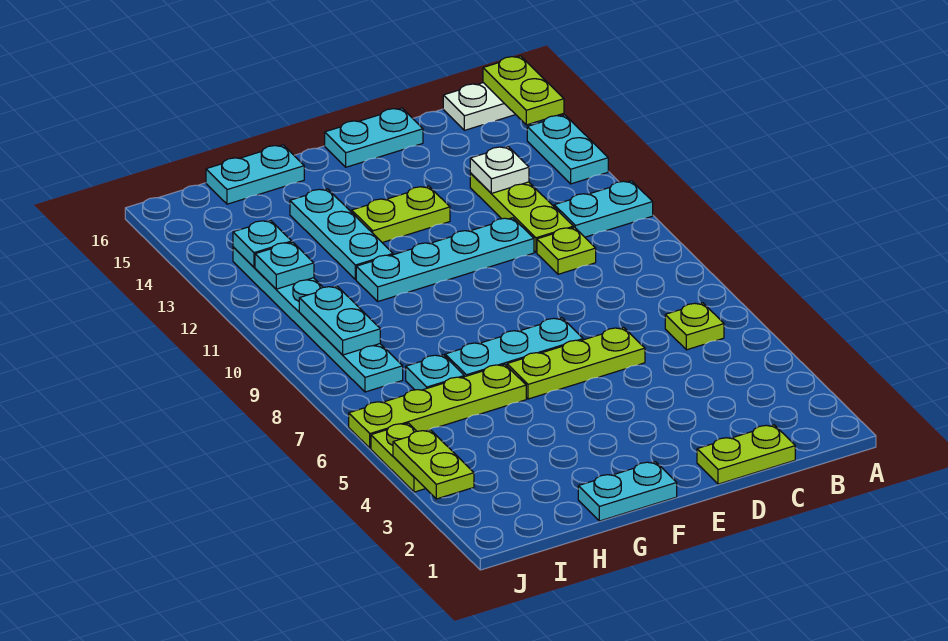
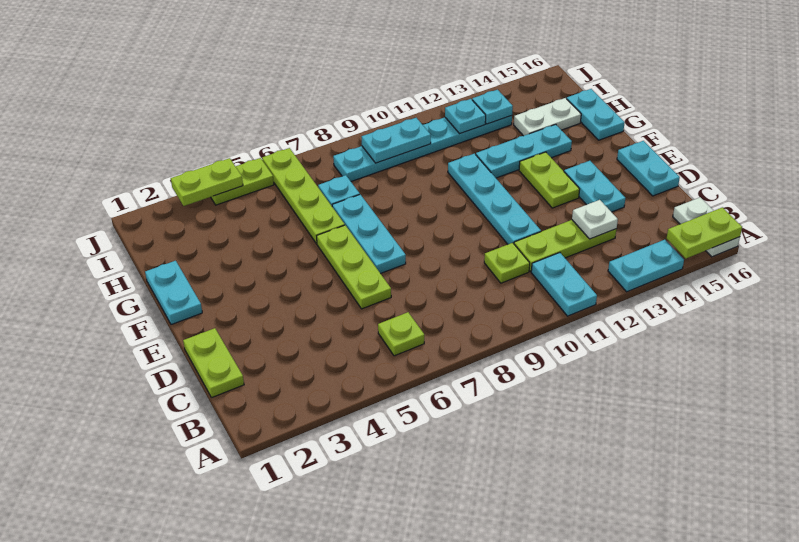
none -> cyan 1x2 plate [564,161,625,212]
none -> white 1x2 plate [514,98,581,136]

